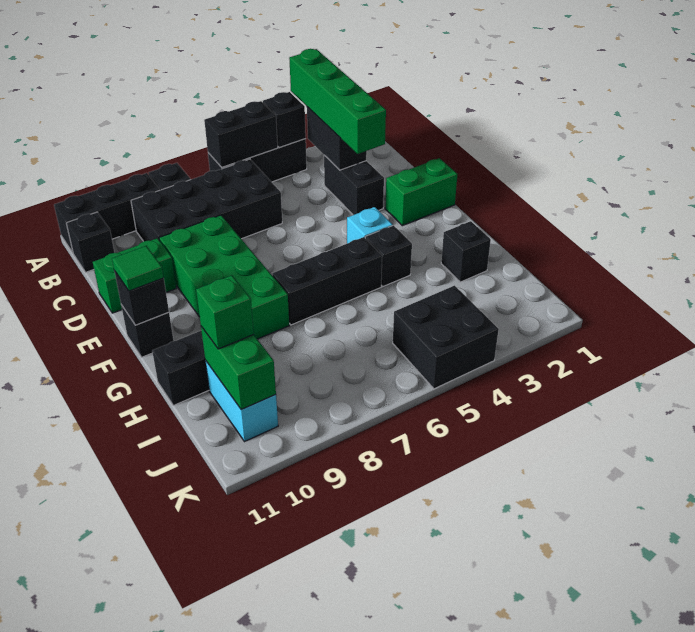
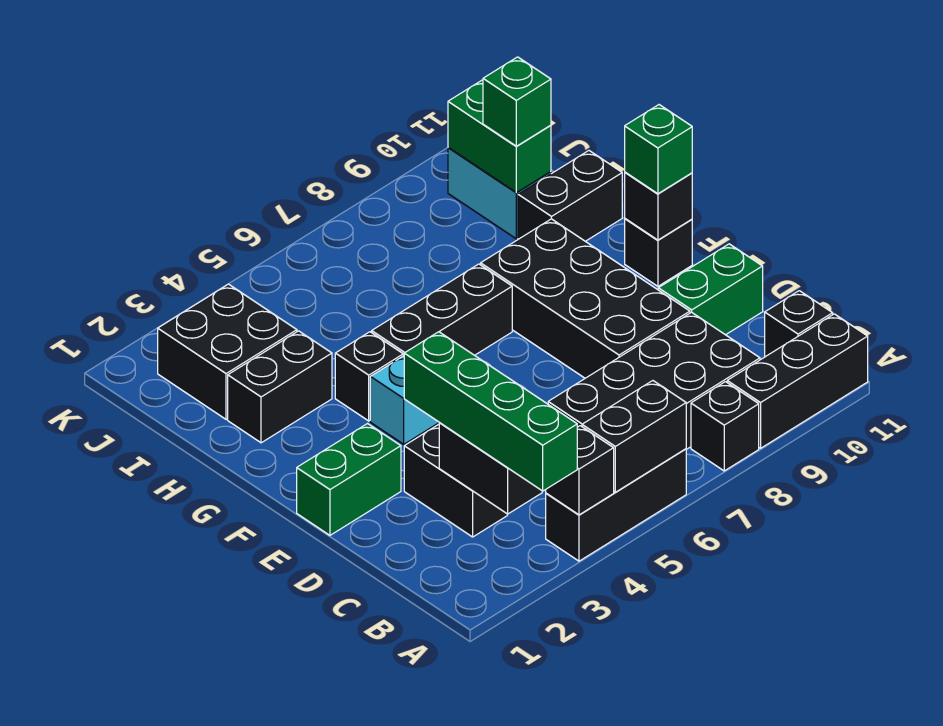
green 2x4 brick [159,215,289,339] -> black 2x4 brick [481,219,690,378]
green 1x1 tile [112,246,164,291] -> green 1x1 brick [625,105,692,194]
black 1x1 brick [441,221,491,282] -> black 1x2 brick [228,331,332,443]
black 2x2 brick [393,286,499,389] -> black 2x2 brick moved to [158,284,297,419]

